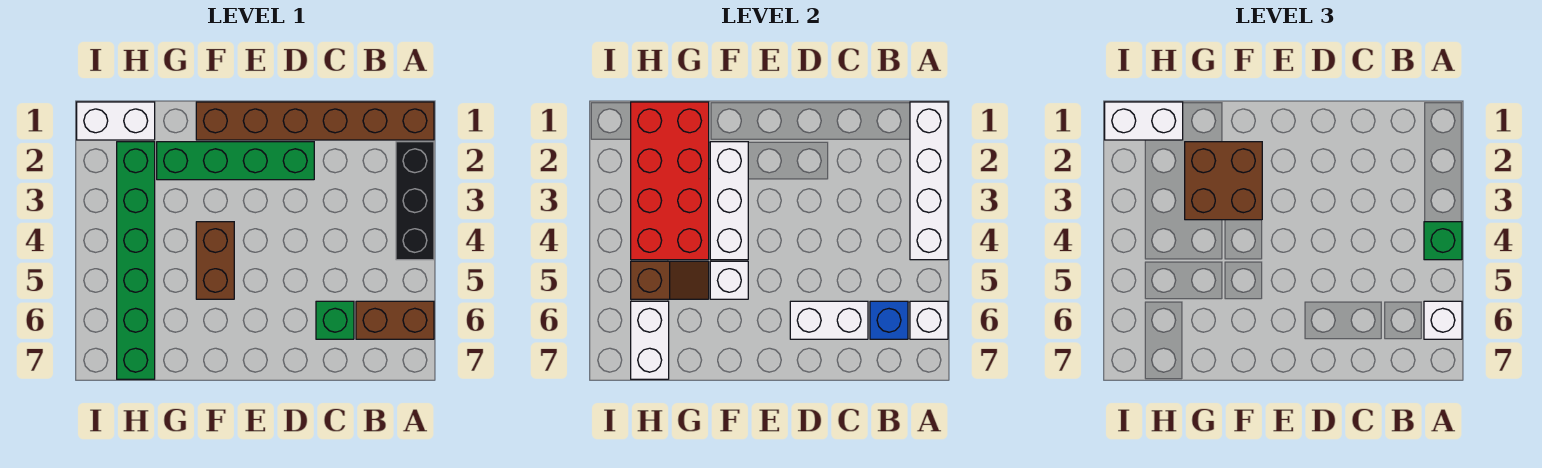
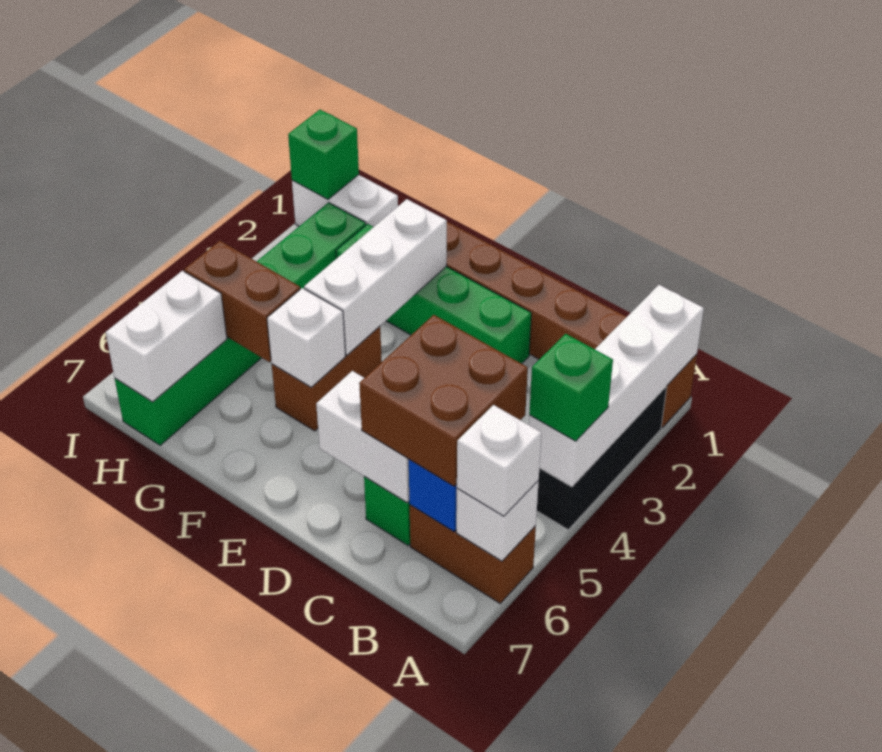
brown 2x2 brick [1185,142,1262,220] -> brown 2x2 brick moved to [359,315,528,486]
red 2x4 brick [631,102,709,260] -> none
brown 1x2 slope [631,261,709,299] -> brown 1x2 brick [184,241,300,362]
white 1x2 brick [1105,102,1183,140] -> none
none -> green 1x1 brick [288,110,359,199]

